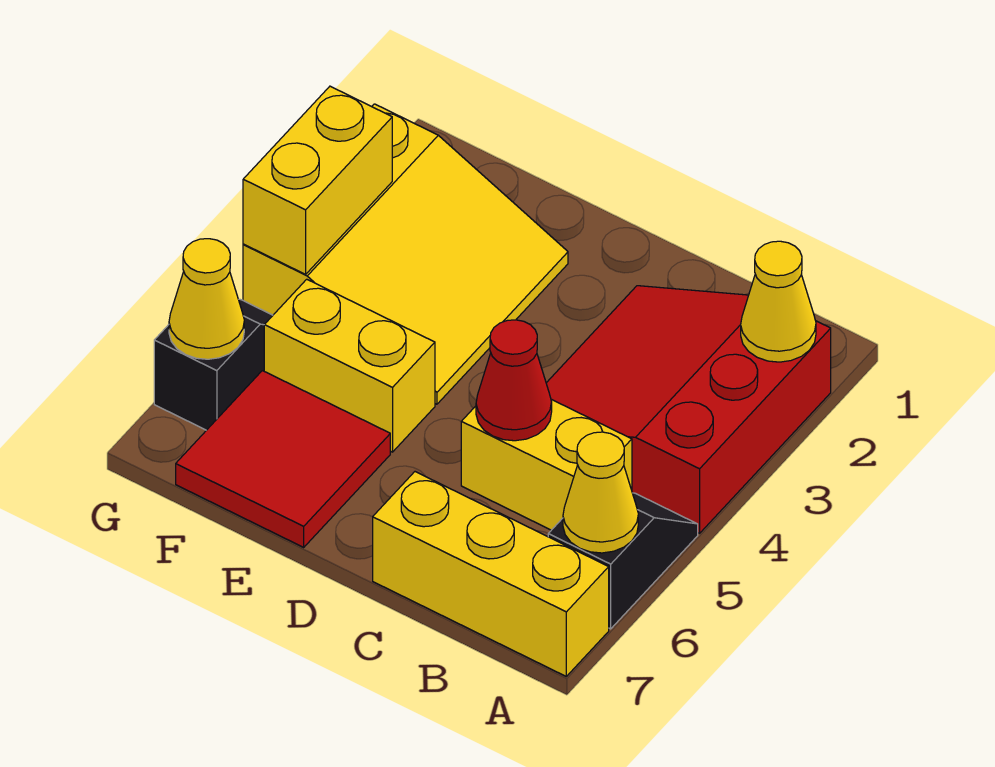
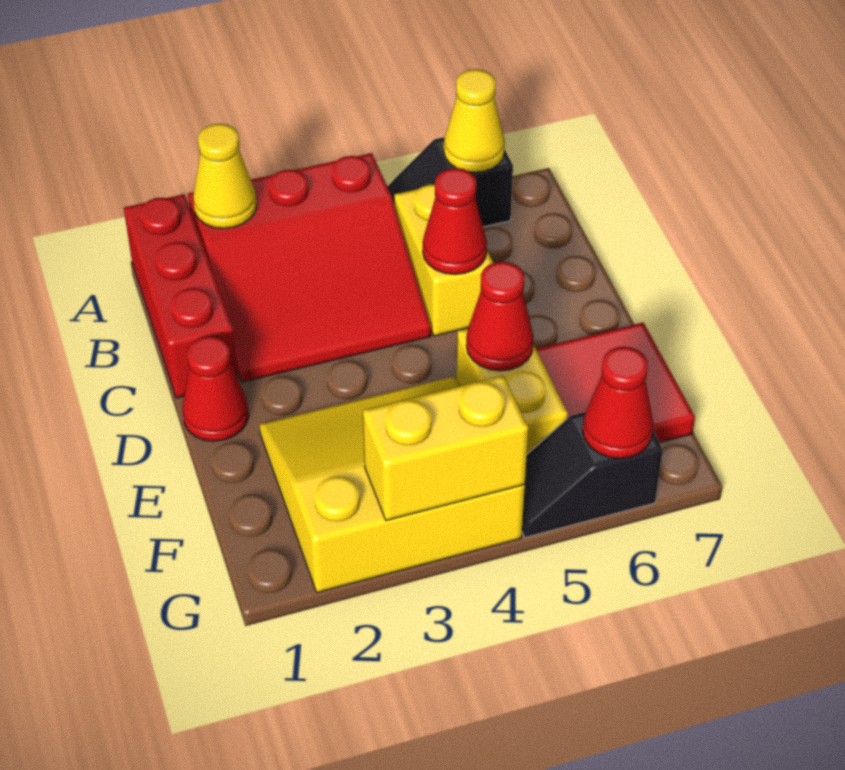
none -> red 1x3 brick [124,194,238,398]
yellow 1x3 brick [373,472,609,676] -> none
none -> red 1x1 cone [182,336,249,441]
none -> red 1x1 cone [466,262,534,371]
yellow 1x1 cone [169,239,244,359] -> red 1x1 cone [583,347,653,459]

